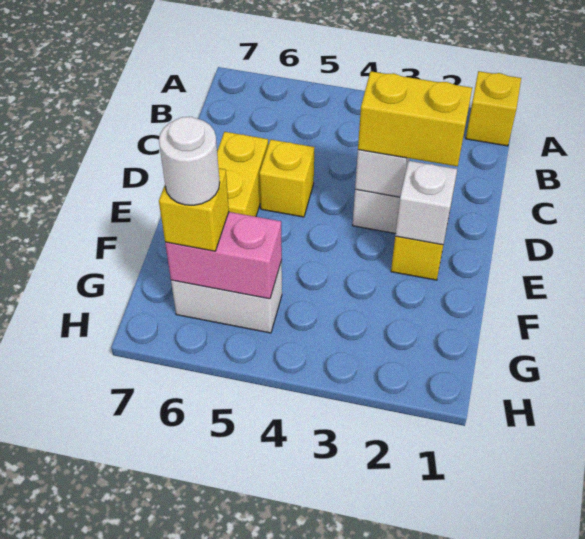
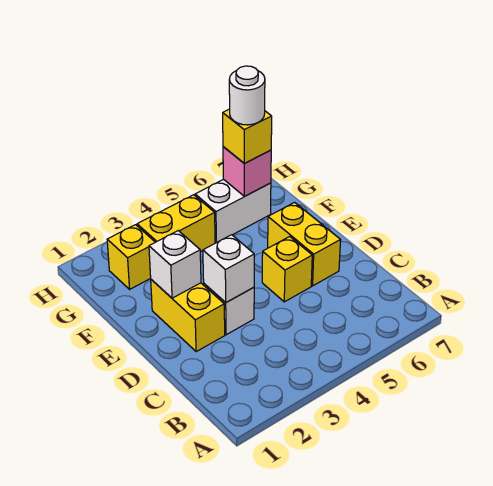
yellow 1x1 brick [466,71,521,146] -> yellow 1x1 brick moved to [107,225,155,289]
yellow 1x2 brick [358,71,472,166] -> yellow 1x2 brick moved to [137,195,215,252]
pink 1x2 brick [165,212,282,299] -> pink 1x1 brick [223,147,271,196]

